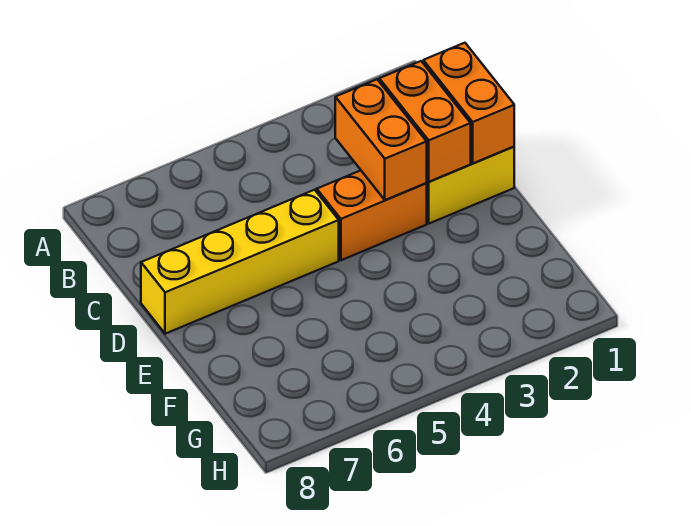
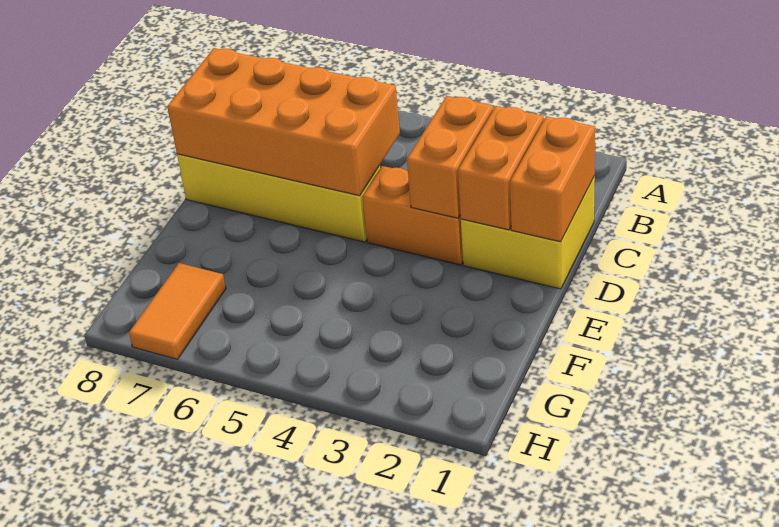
none -> orange 2x4 brick [167,48,400,196]
none -> orange 1x2 tile [129,263,226,359]

